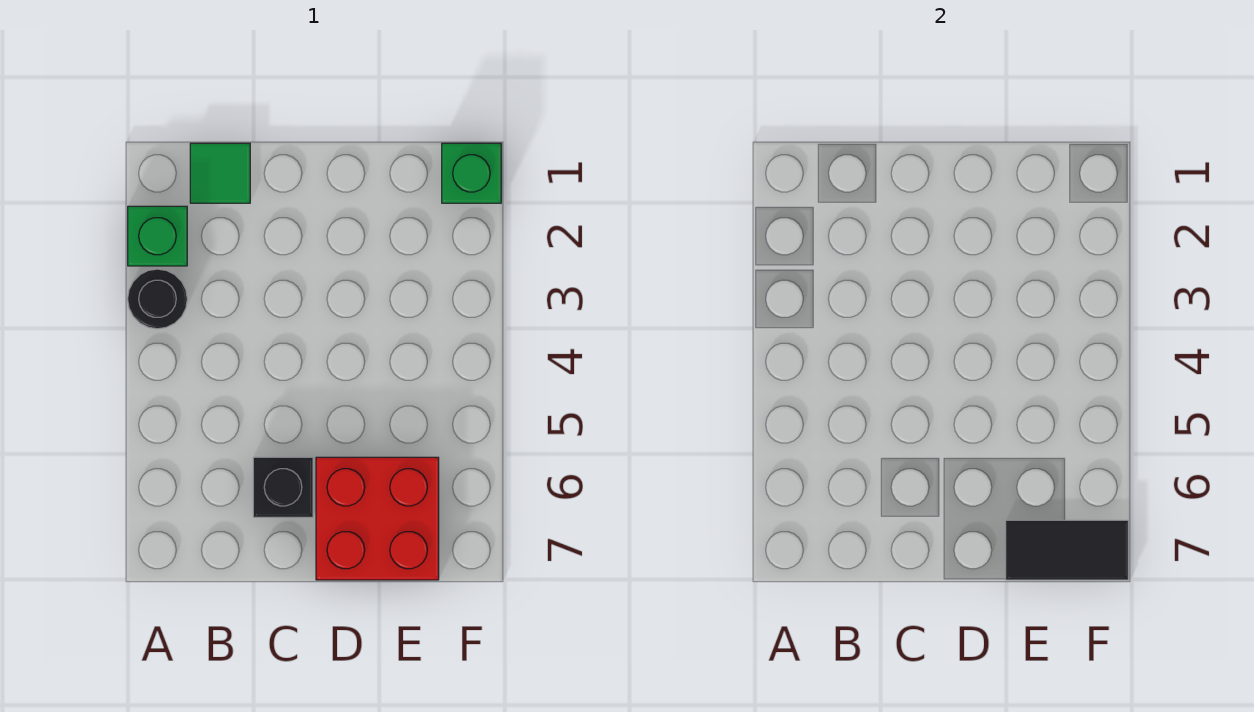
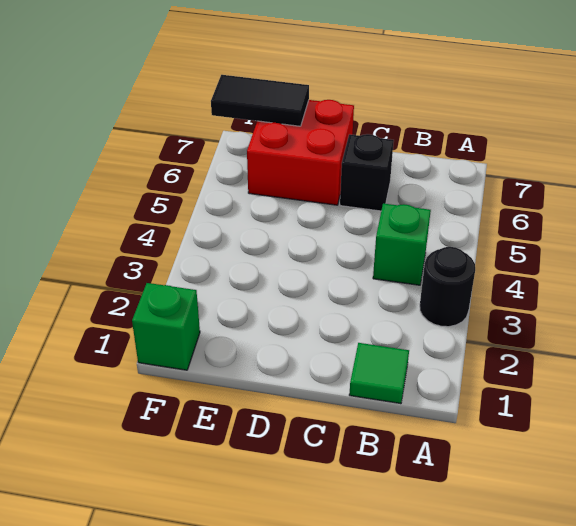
green 1x1 brick [128,206,187,266] -> green 1x1 brick moved to [373,203,431,285]

